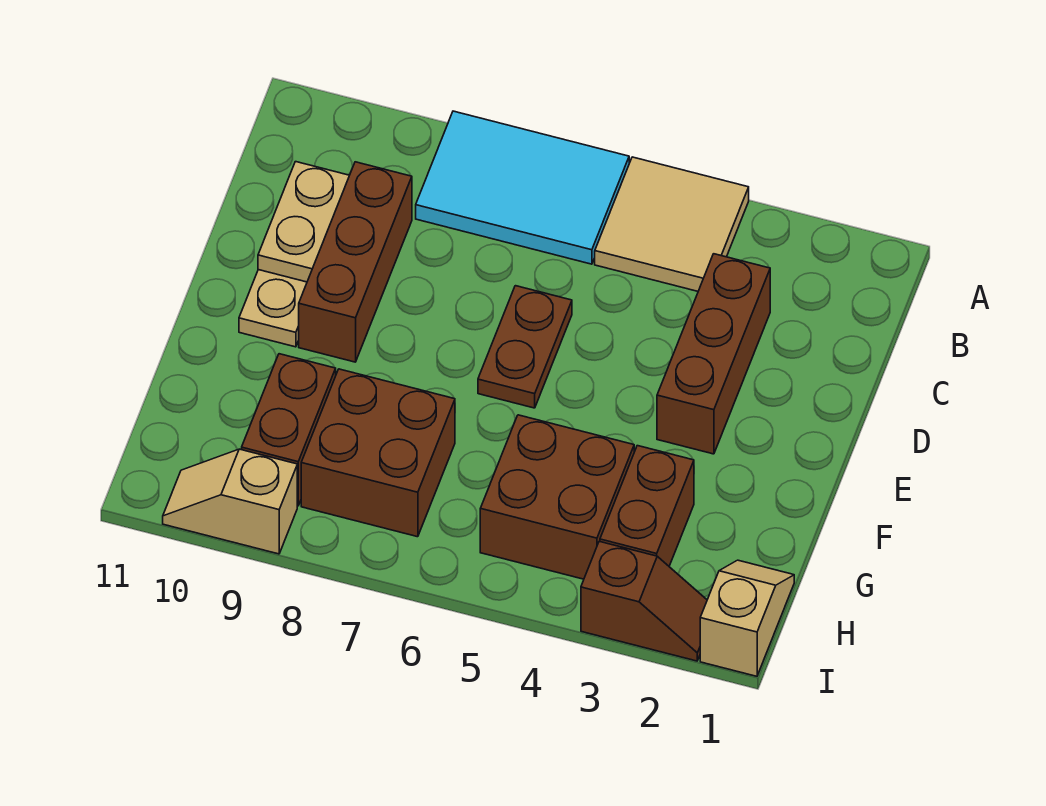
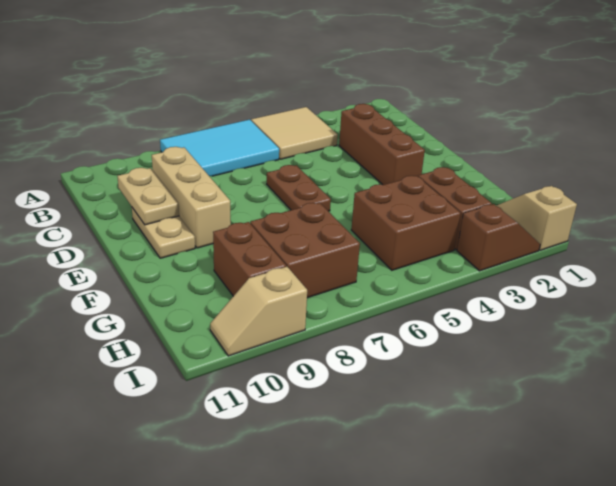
brown 1x3 brick [299,162,412,362] -> tan 1x3 brick [152,147,231,248]

